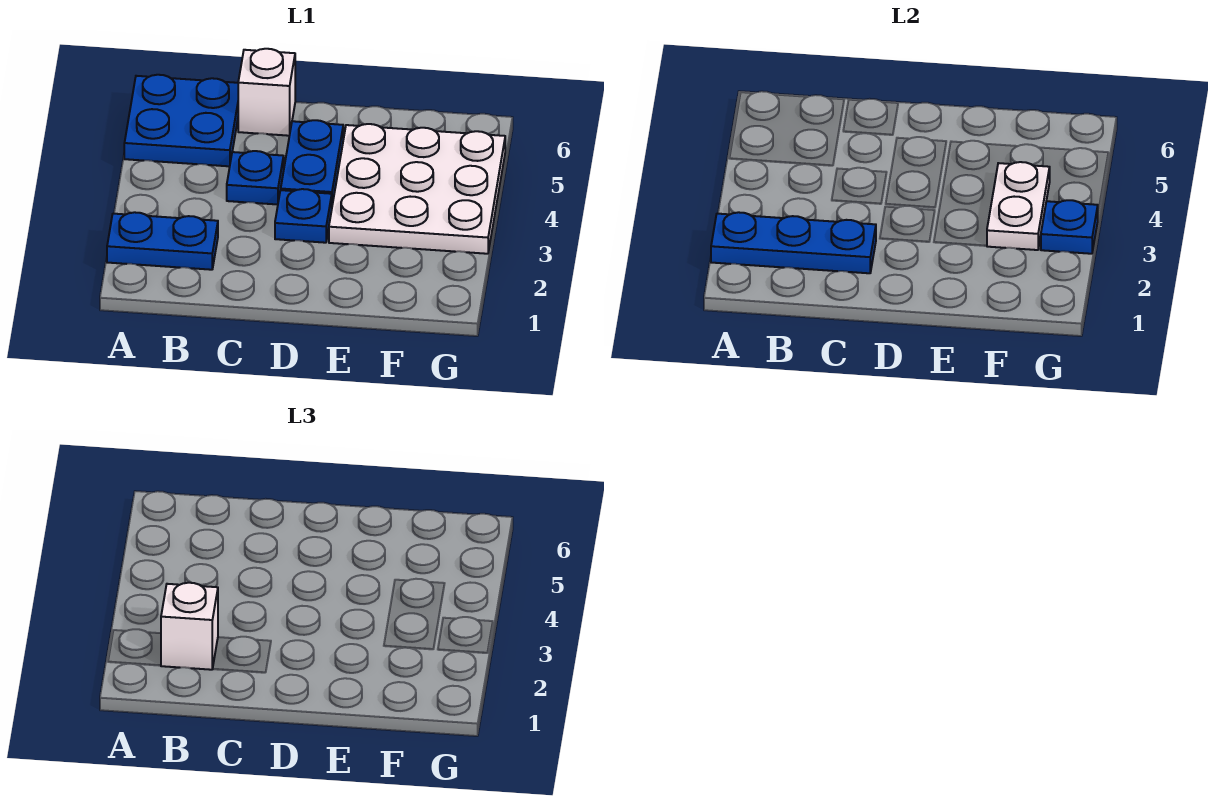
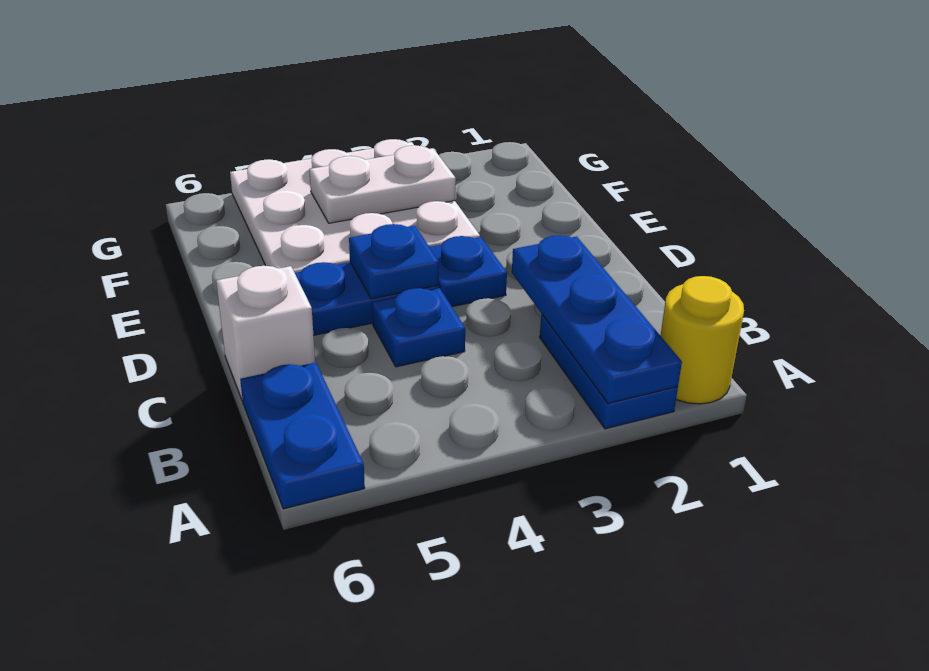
none -> yellow 1x1 round brick [660,276,744,404]
blue 2x2 plate [124,75,238,166] -> blue 1x2 plate [240,362,365,509]
white 1x1 brick [161,583,218,670] -> none
blue 1x1 plate [1041,200,1098,254] -> blue 1x1 plate moved to [349,224,439,299]

